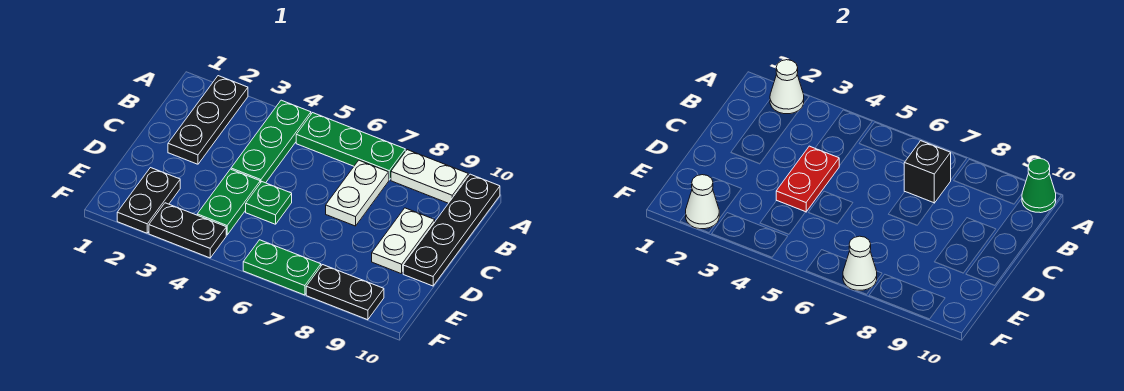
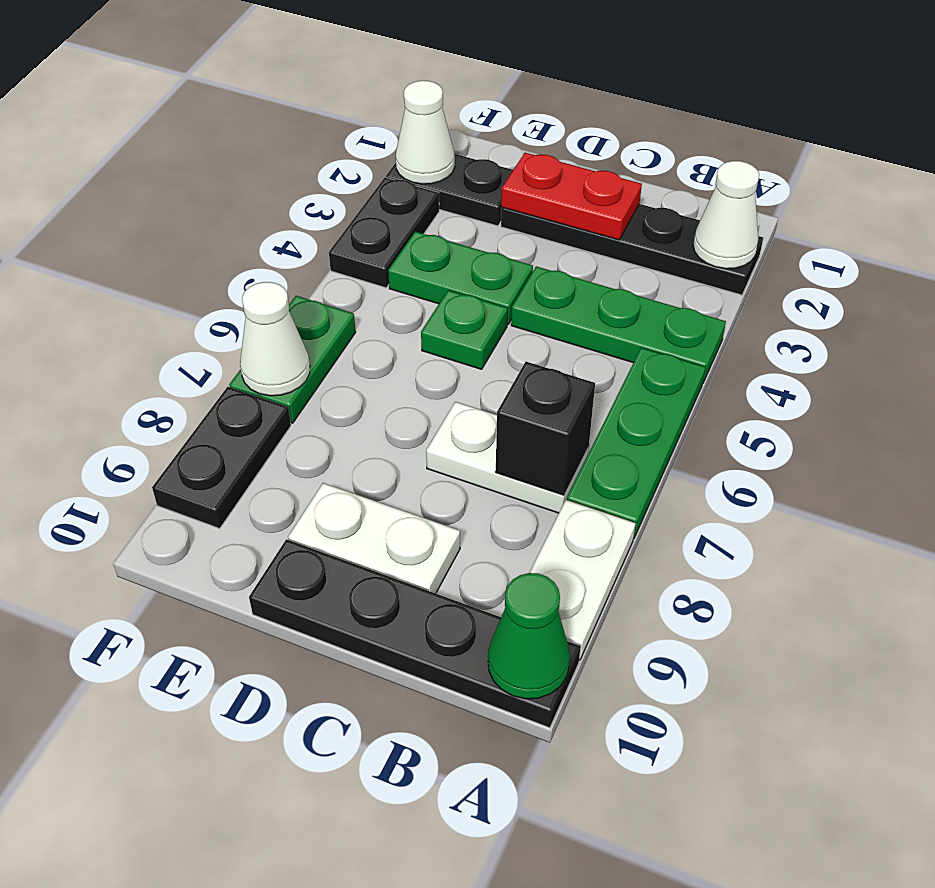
black 1x3 plate [168,76,248,164] -> black 1x4 plate [501,204,763,295]
red 1x2 plate [776,146,839,212] -> red 1x2 plate moved to [501,153,642,240]

